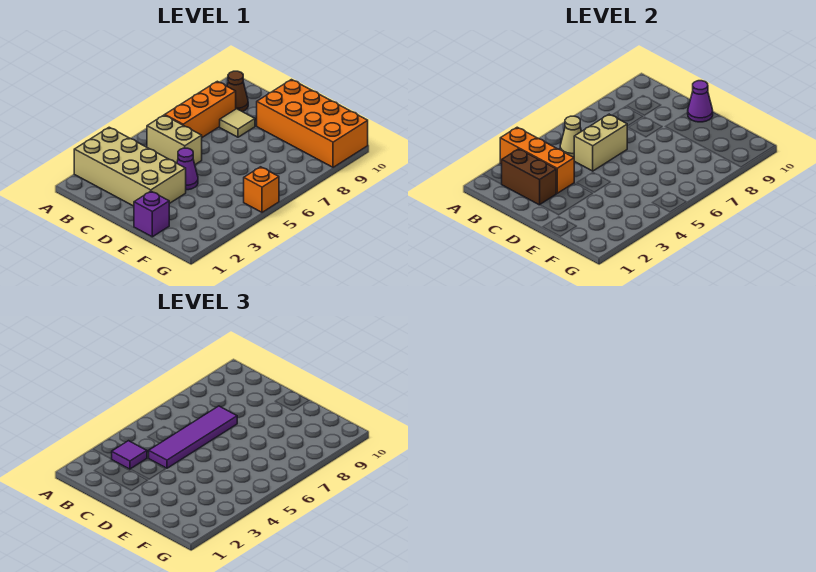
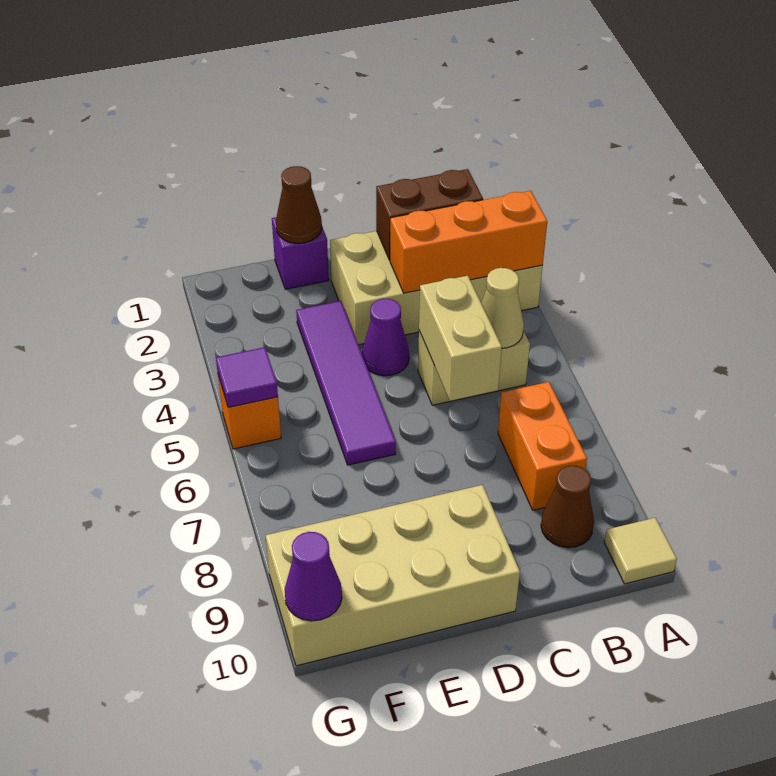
purple 1x1 tile [112,441,147,469] -> purple 1x1 tile moved to [216,347,278,407]
orange 1x3 brick [165,81,236,137] -> orange 1x2 brick [498,382,587,510]
purple 1x4 tile [149,406,237,468] -> purple 1x4 tile moved to [296,301,396,465]
tan 1x1 tile [220,109,255,137] -> tan 1x1 tile moved to [604,518,677,584]
orange 2x4 brick [257,80,368,167] -> tan 2x4 brick [266,485,520,666]
purple 1x1 cone [688,81,713,122] -> purple 1x1 cone moved to [284,532,342,621]
none -> brown 1x1 cone [276,166,322,243]

